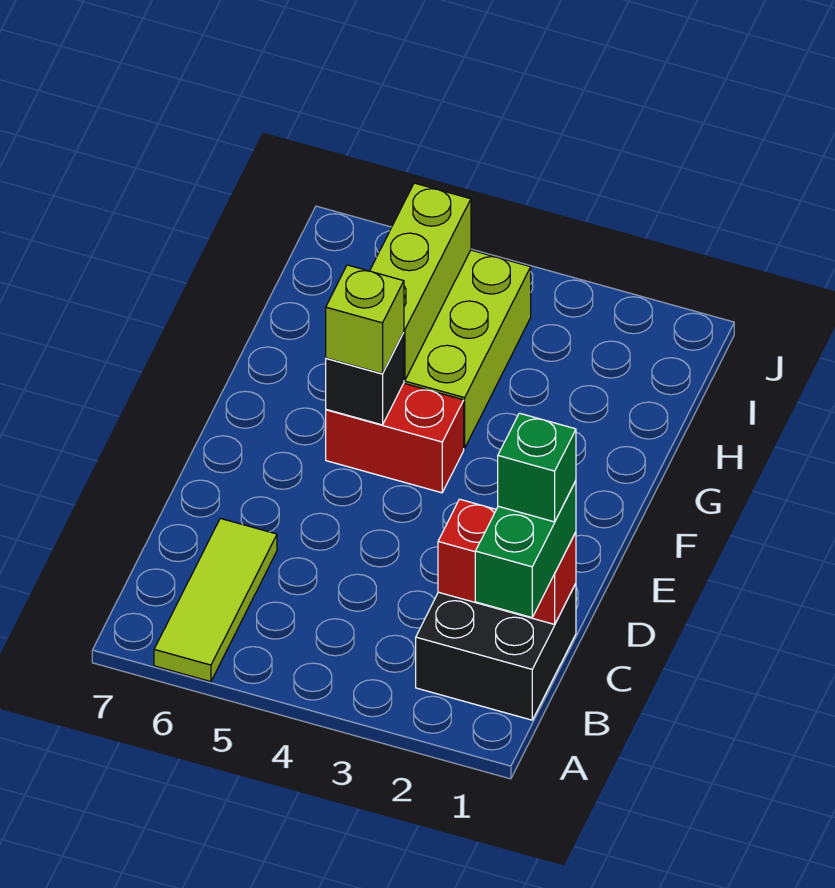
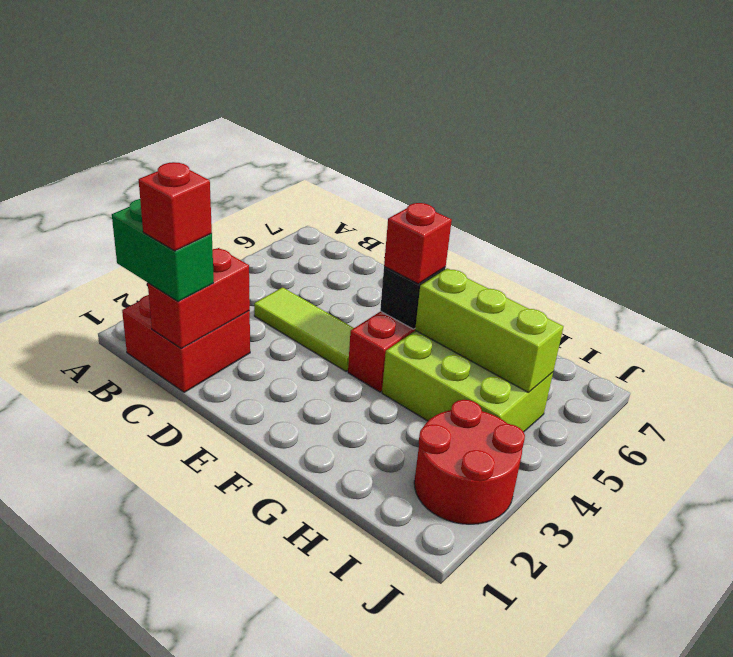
lime 1x3 tile [154,518,277,682] -> lime 1x3 tile moved to [254,287,354,371]
black 2x2 brick [416,584,576,720] -> red 2x2 brick [122,295,250,392]
green 1x1 brick [498,413,576,522] -> red 1x1 brick [139,162,212,251]
lime 1x1 brick [326,265,404,374] -> red 1x1 brick [384,203,452,284]
none -> red 2x2 round brick [414,400,525,524]

